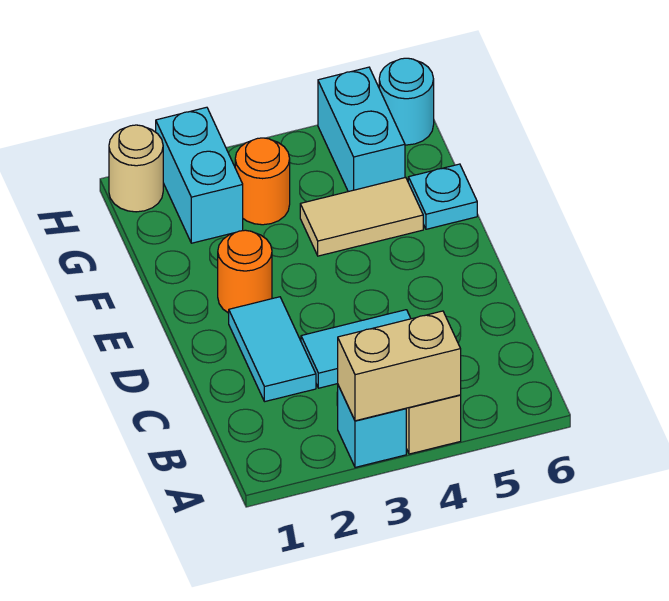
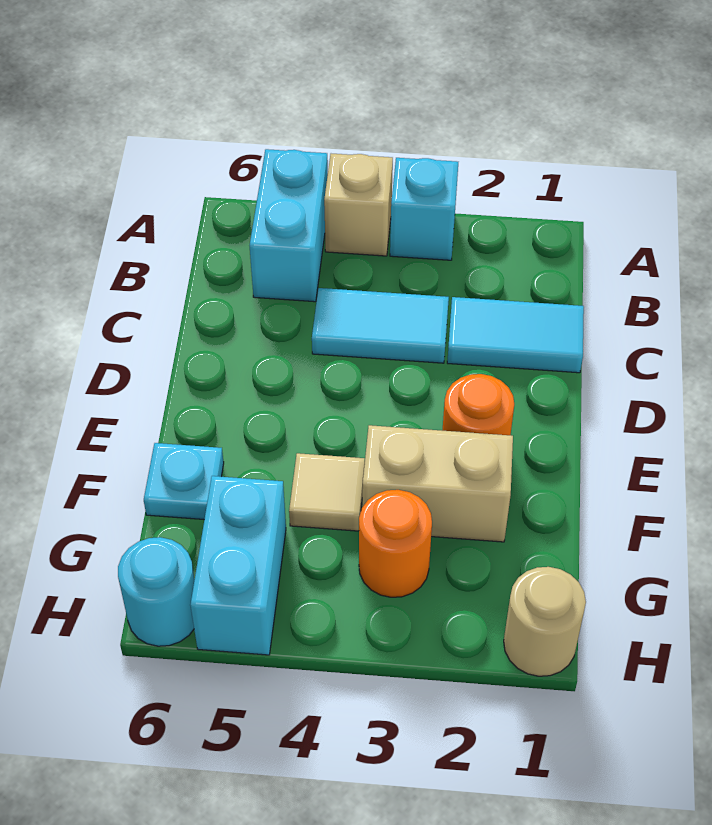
tan 1x2 brick [338,311,461,421] -> tan 1x2 brick moved to [362,425,513,542]
cyan 1x2 tile [229,297,316,402] -> cyan 1x2 tile turned to [447,297,584,373]
tan 1x2 tile [300,177,423,256] -> tan 1x1 tile [289,453,365,531]
cyan 1x2 brick [156,107,243,243] -> cyan 1x2 brick moved to [250,149,328,302]

